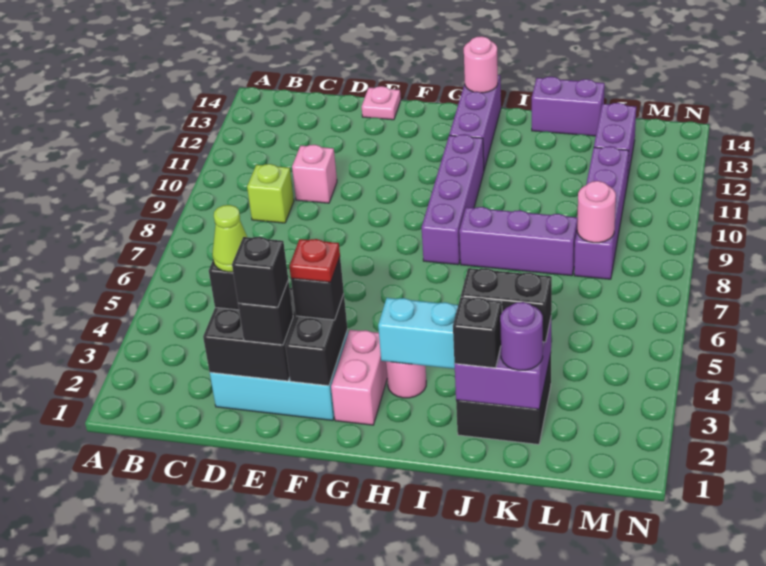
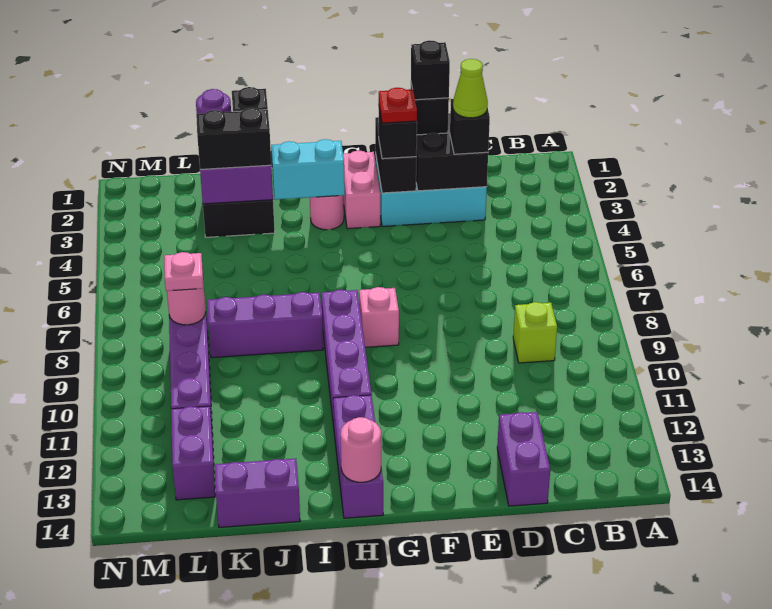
pink 1x1 brick [292,145,337,203] -> pink 1x1 brick moved to [359,287,399,347]
none -> purple 1x2 brick [497,412,550,506]
pink 1x1 plate [362,86,401,120] -> pink 1x1 plate moved to [164,252,203,291]

